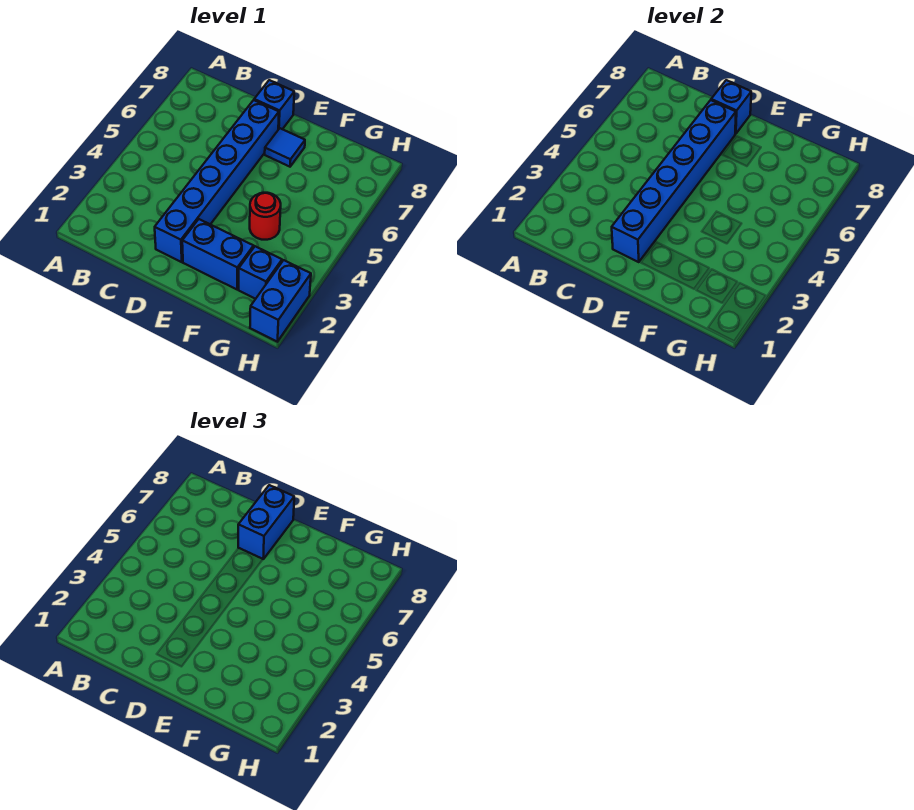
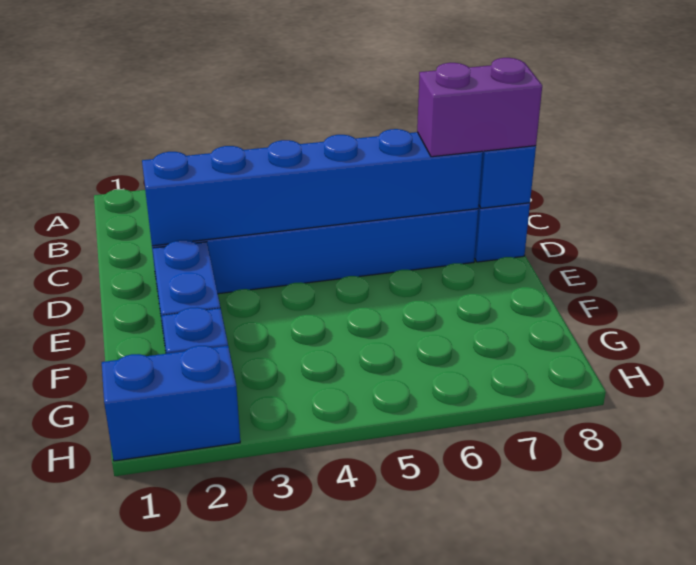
blue 1x2 brick [238,485,294,559] -> purple 1x2 brick [417,58,542,157]
blue 1x1 tile [265,128,305,167] -> none
red 1x1 round brick [250,193,281,240] -> none

